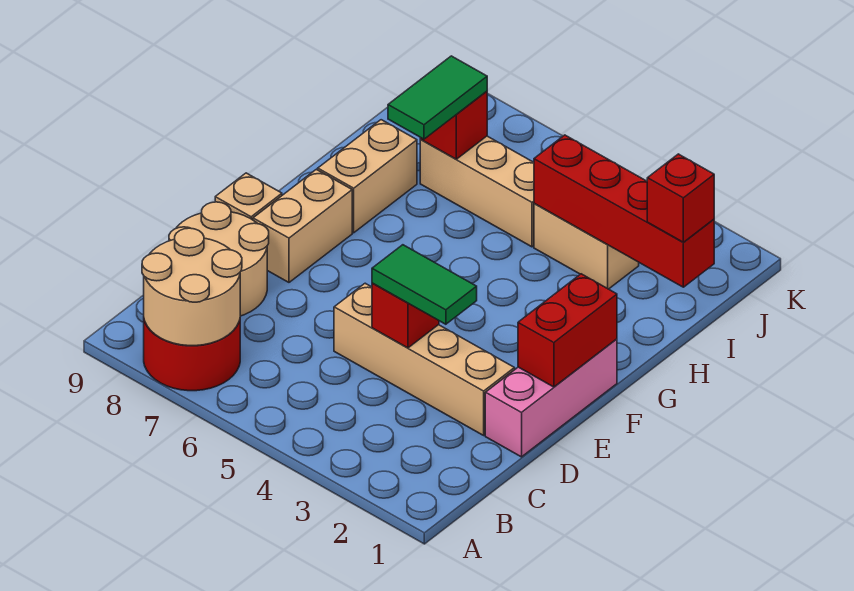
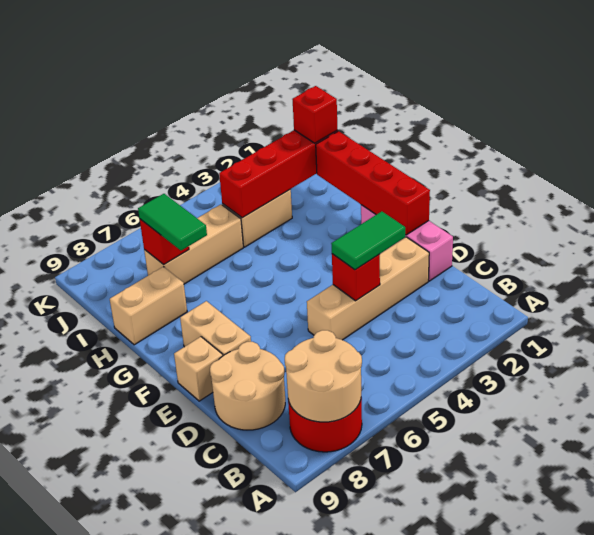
red 1x2 brick [518,274,617,387] -> red 1x4 brick [316,131,430,235]
tan 1x2 brick [318,120,417,233] -> tan 1x2 brick turned to [110,267,187,345]

